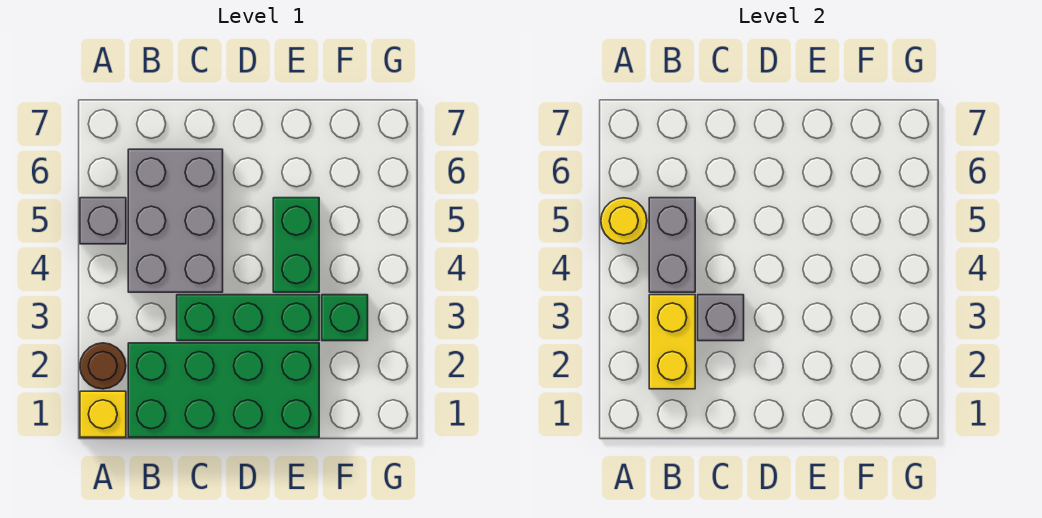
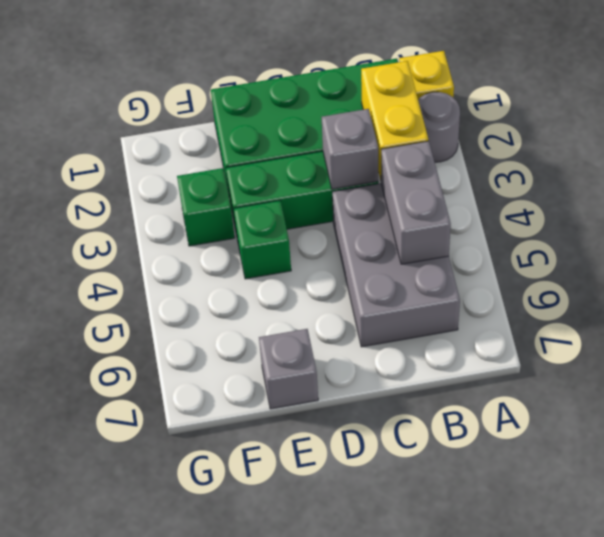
brown 1x1 round brick [80,343,126,389] -> grey 1x1 round brick [418,92,460,162]
grey 1x1 brick [80,198,126,244] -> grey 1x1 brick moved to [259,329,318,409]
yellow 1x1 round brick [601,198,647,244] -> none
green 1x2 brick [273,198,319,292] -> green 1x1 brick [234,201,291,279]

